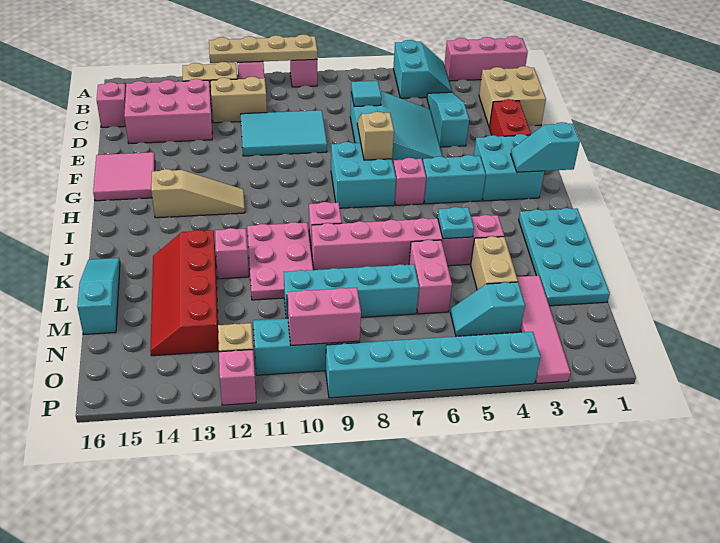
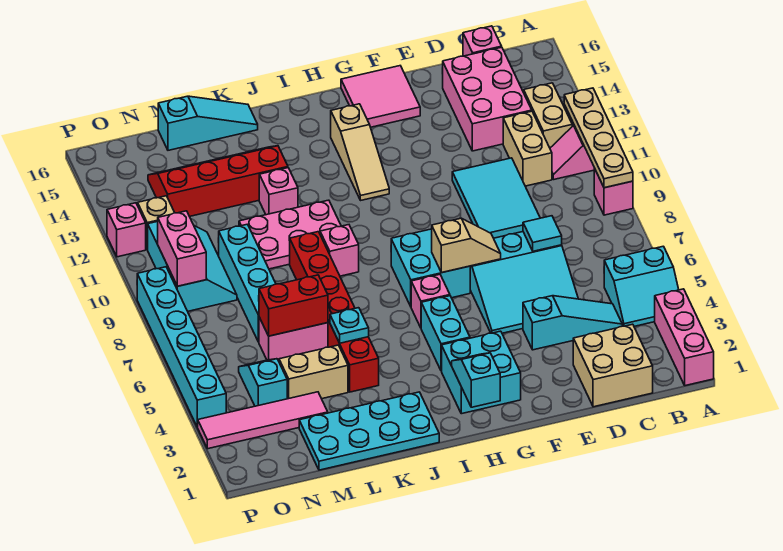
red 1x2 brick [489,99,531,137] -> red 1x2 brick moved to [259,275,328,336]
pink 1x6 brick [312,215,504,270] -> red 1x6 brick [290,232,379,392]

